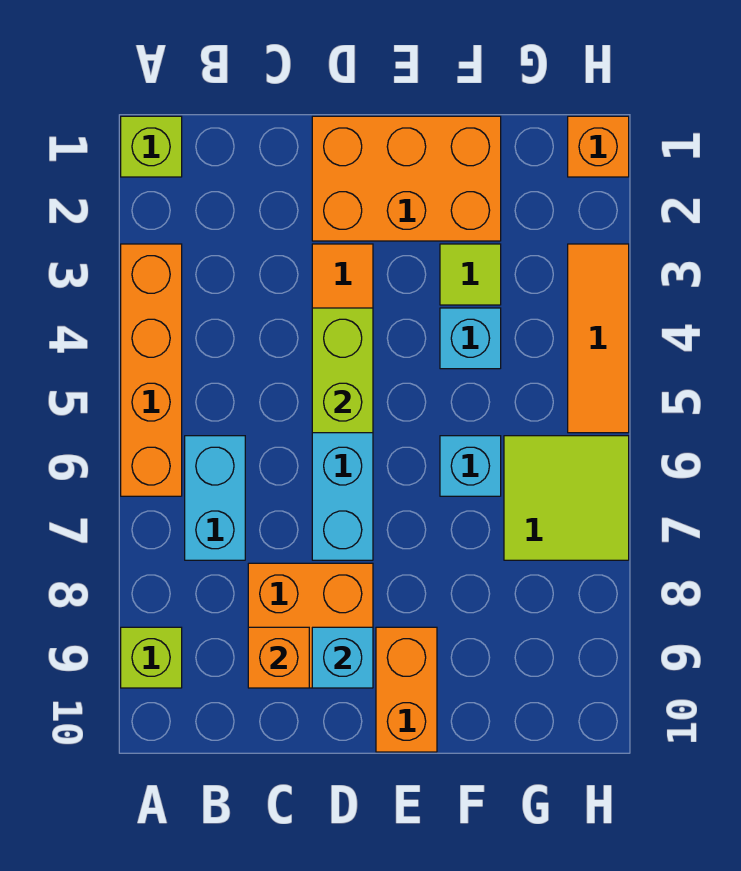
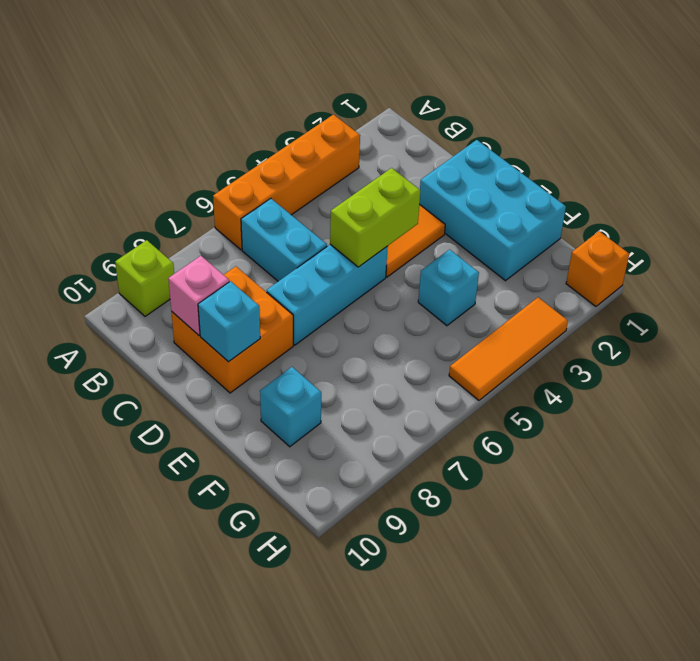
lime 1x1 brick [121,116,182,177] -> none
cyan 1x2 brick [185,436,245,560] -> cyan 1x2 brick turned to [241,199,327,281]
orange 1x1 brick [248,627,309,688] -> pink 1x1 brick [168,256,229,335]
orange 2x3 brick [312,116,501,241] -> cyan 2x3 brick [419,140,566,281]
orange 1x2 brick [376,627,437,752] -> none
lime 1x1 tile [440,244,501,305] -> none
cyan 1x1 brick [440,436,501,496] -> cyan 1x1 brick moved to [260,367,321,447]
lime 2x2 tile [504,436,629,560] -> none

